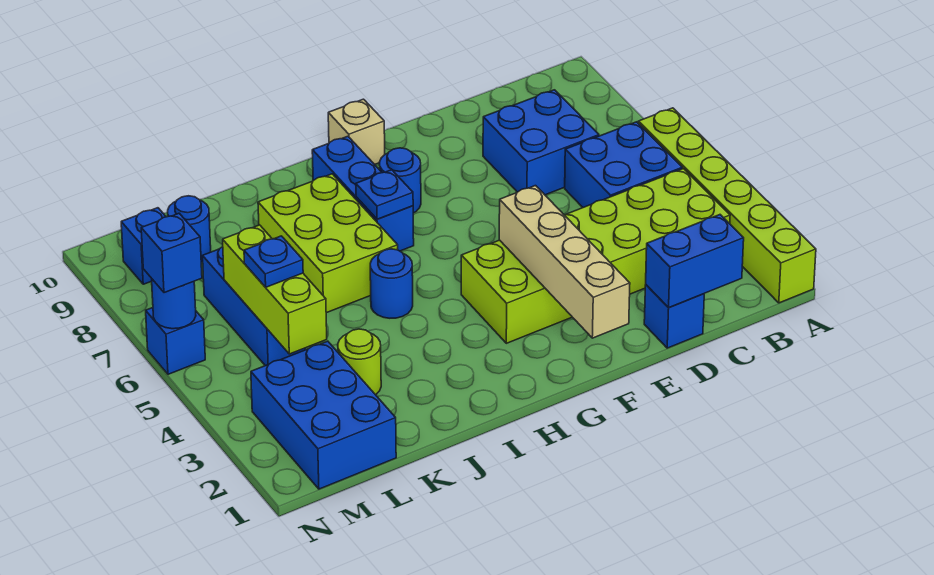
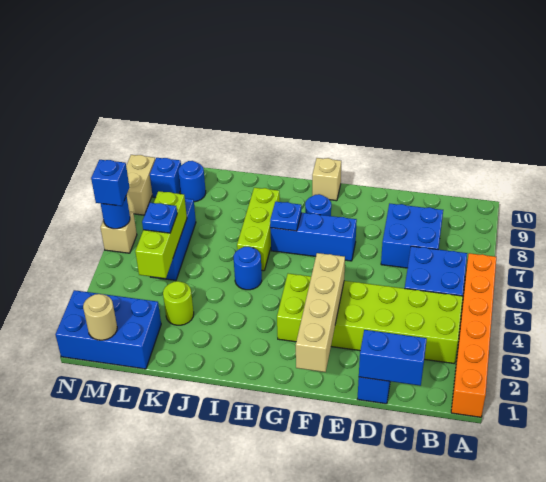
lime 1x6 brick [638,108,816,303] -> orange 1x6 brick [451,253,496,417]
blue 1x3 brick [312,136,414,251] -> blue 1x3 brick turned to [270,213,357,261]
lime 2x3 brick [258,174,398,313] -> lime 1x3 brick [237,188,280,271]
blue 2x3 brick [251,341,396,489] -> blue 2x3 brick turned to [55,290,161,369]
none -> tan 1x1 round brick [83,294,117,340]
blue 1x1 brick [146,308,205,374] -> tan 1x1 brick [100,212,137,253]
none -> tan 1x2 brick [126,155,155,215]

